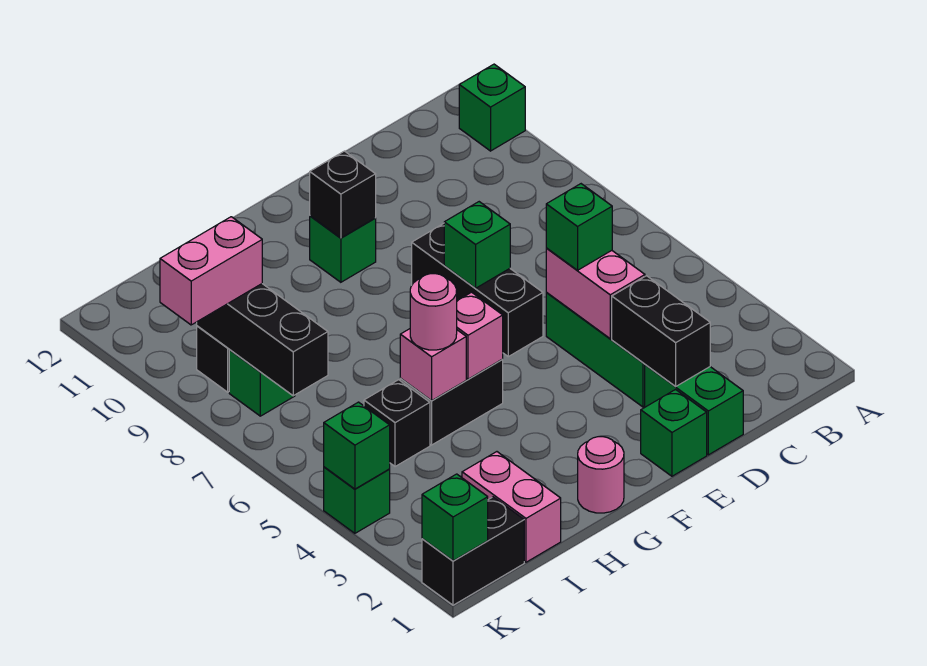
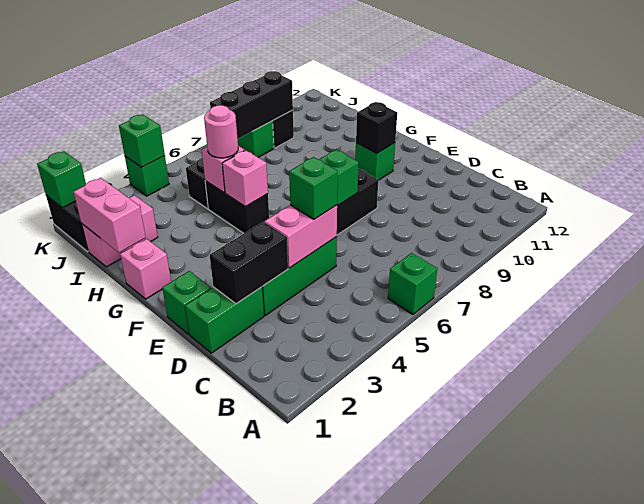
green 1x1 brick [459,64,525,151] -> green 1x1 brick moved to [388,253,437,314]
pink 1x1 round brick [578,437,624,513] -> pink 1x1 brick [120,239,171,299]
pink 1x2 brick [160,217,262,325] -> pink 1x2 brick moved to [74,178,146,253]

